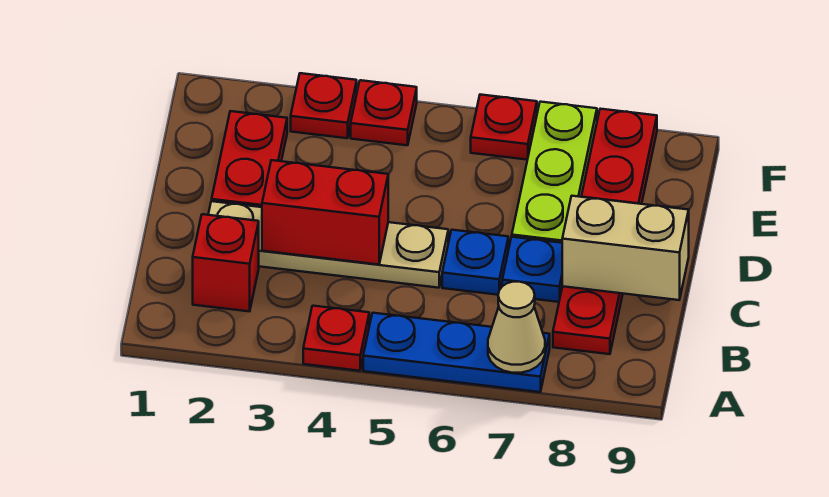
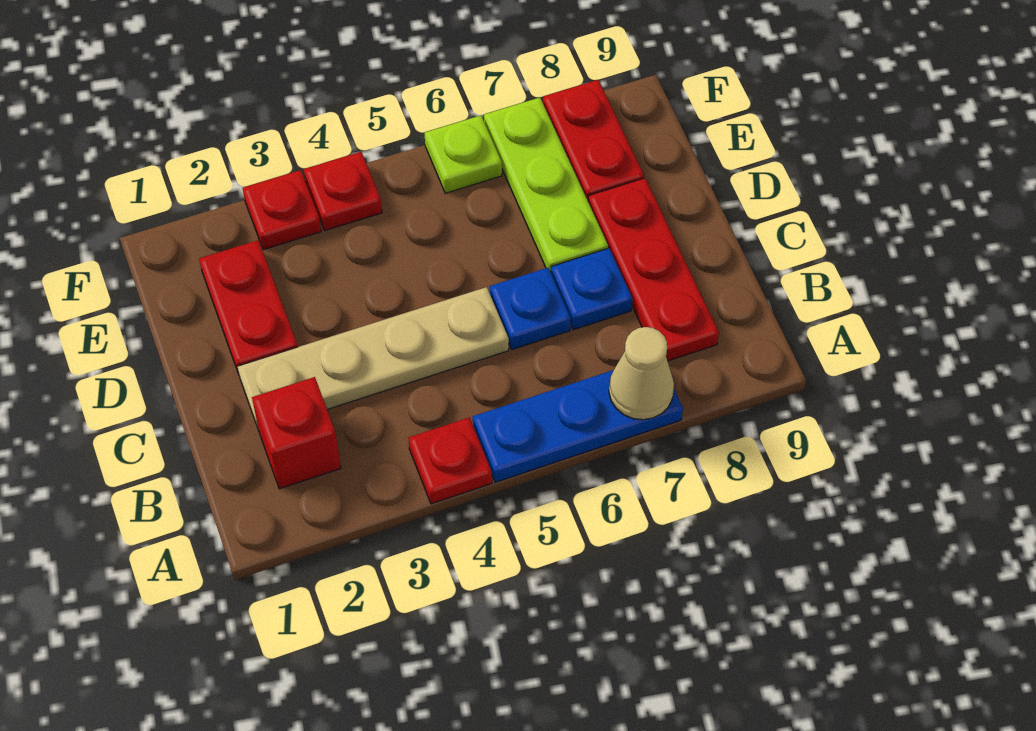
red 1x2 brick [262,160,388,265] -> none
tan 1x2 brick [562,196,689,300] -> none
red 1x1 plate [471,95,537,160] -> lime 1x1 plate [425,115,502,193]

